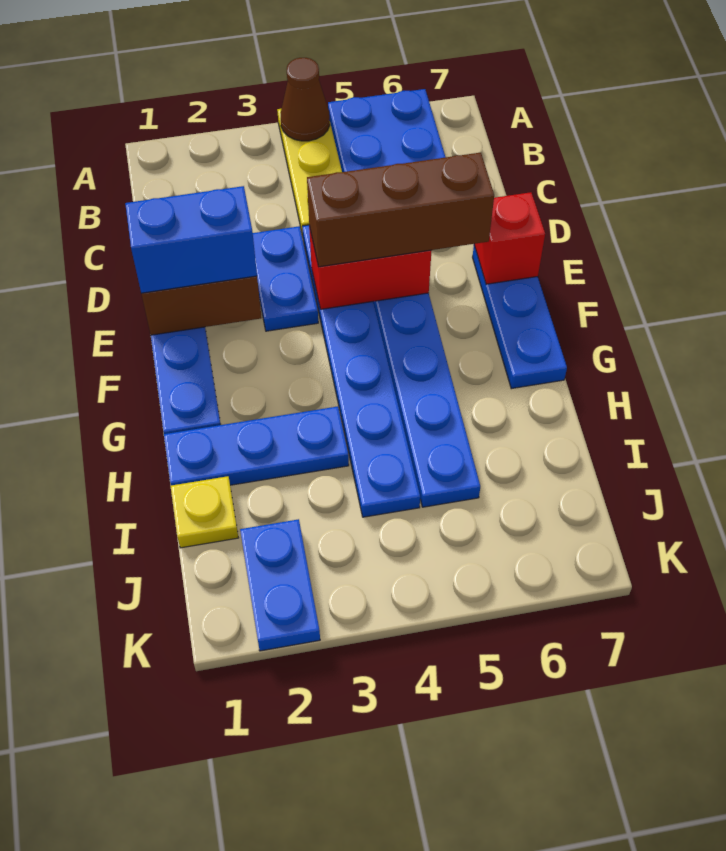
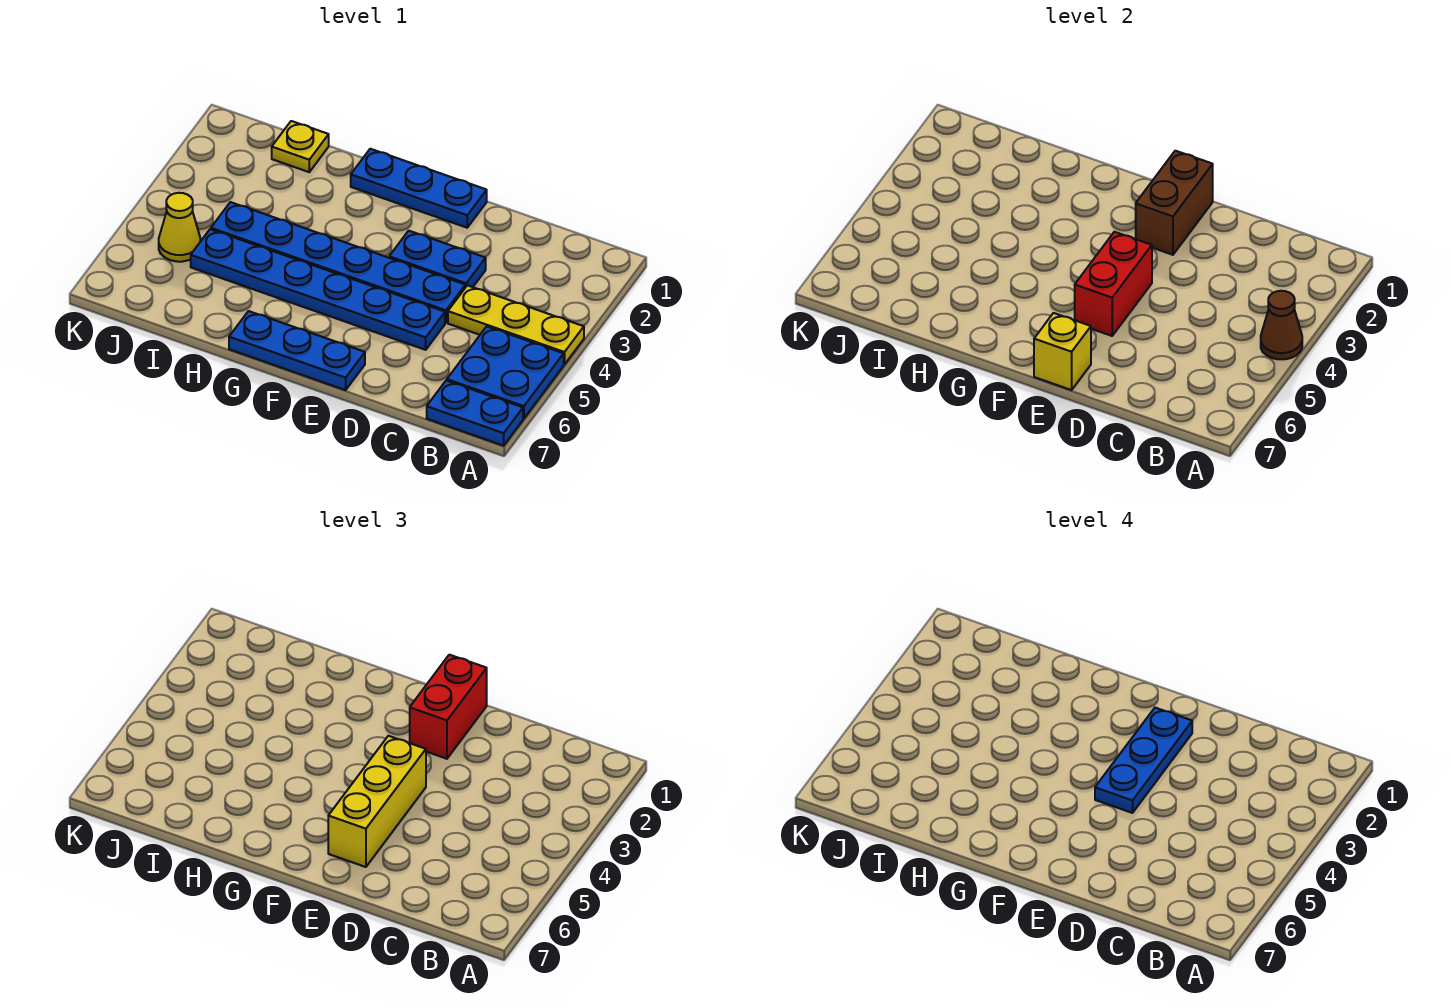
blue 1x2 brick [125,186,257,293] -> red 1x2 brick [410,655,487,759]
brown 1x3 brick [307,153,494,267] -> yellow 1x3 brick [328,736,426,867]
red 1x1 brick [474,192,545,284] -> yellow 1x1 brick [1034,313,1091,390]
blue 1x3 plate [164,406,349,485] -> blue 1x3 plate moved to [1095,708,1192,813]
blue 1x2 plate [240,519,320,651] -> blue 1x2 plate moved to [427,381,523,446]
none -> yellow 1x1 cone [159,193,200,262]

